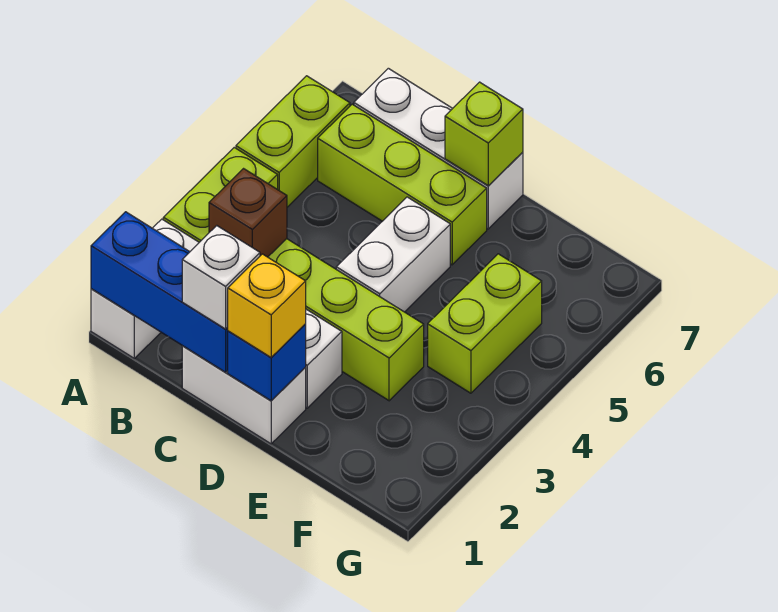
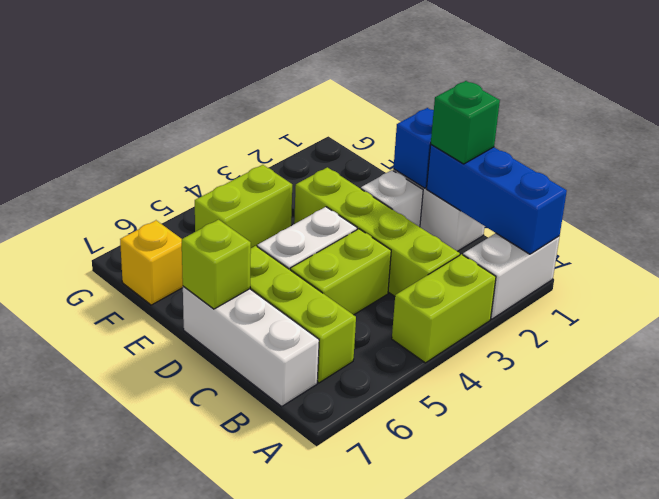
lime 1x2 brick [236,76,350,207] -> lime 1x2 brick moved to [290,229,391,315]
brown 1x1 brick [209,169,287,257] -> none
white 1x1 brick [182,226,260,329] -> green 1x1 brick [431,81,500,164]
yellow 1x1 brick [228,254,306,357] -> yellow 1x1 brick moved to [120,220,183,305]

